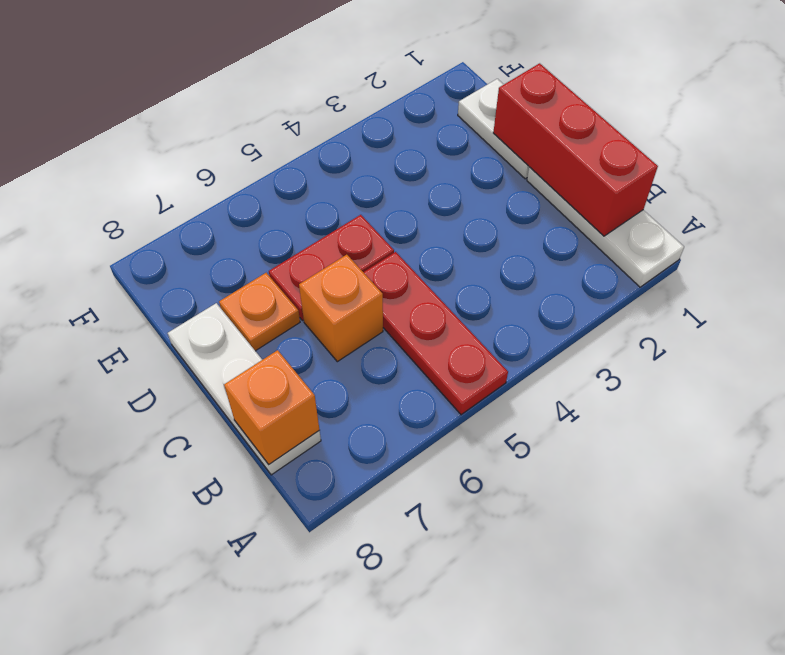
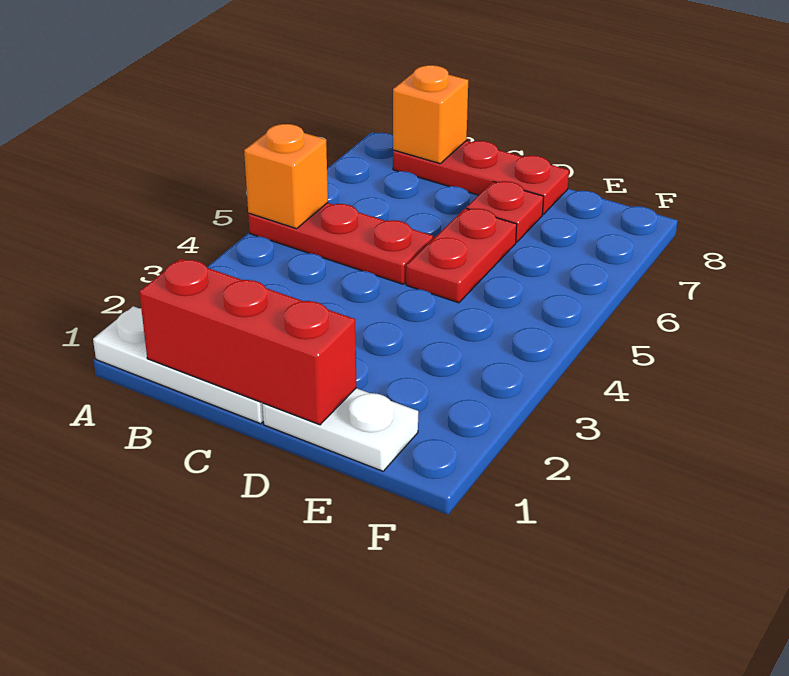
white 1x3 plate [168,303,321,475] -> red 1x3 plate [393,141,569,214]
orange 1x1 brick [299,255,383,362] -> orange 1x1 brick moved to [244,124,328,229]
orange 1x1 plate [219,273,300,351] -> red 1x1 plate [467,181,544,242]

